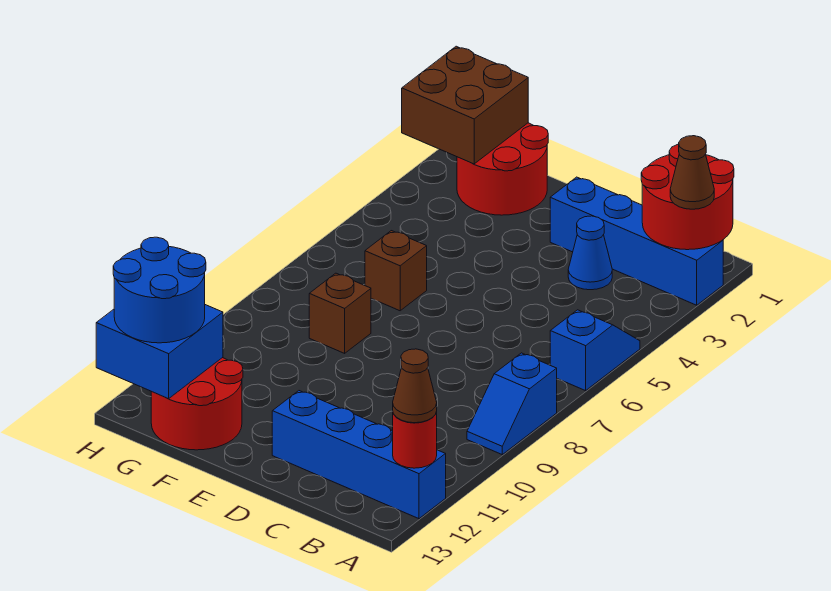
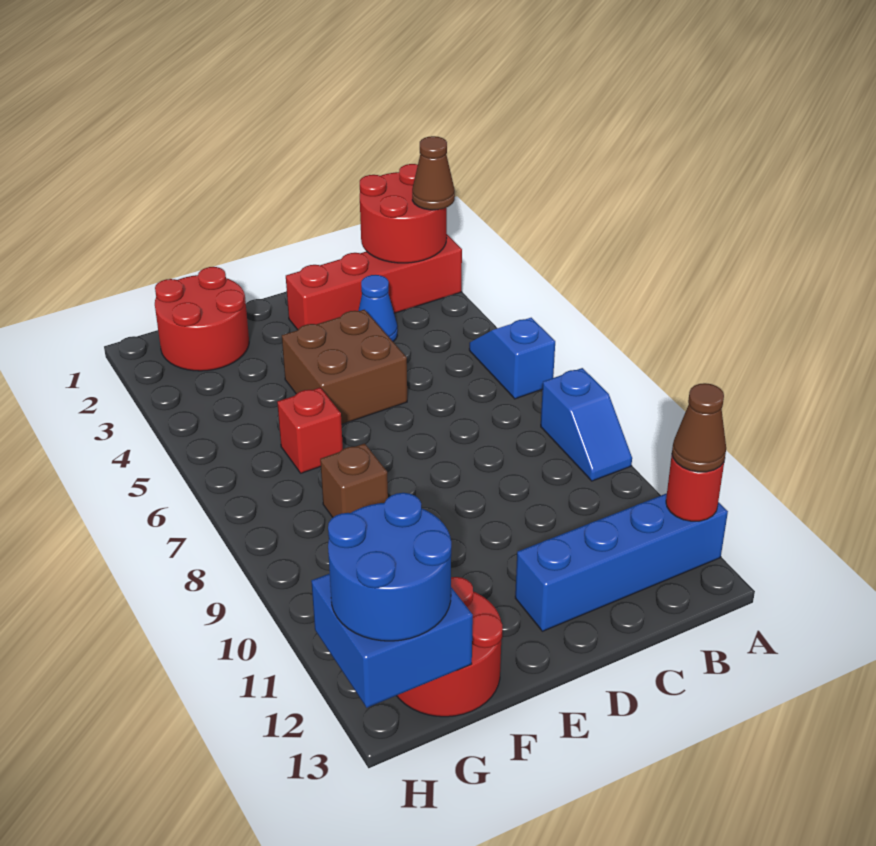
blue 1x4 brick [550,177,723,305] -> red 1x4 brick [286,235,462,330]
brown 1x1 brick [365,231,427,311] -> red 1x1 brick [277,388,343,473]
brown 2x2 brick [402,46,528,164] -> brown 2x2 brick moved to [282,310,407,424]

